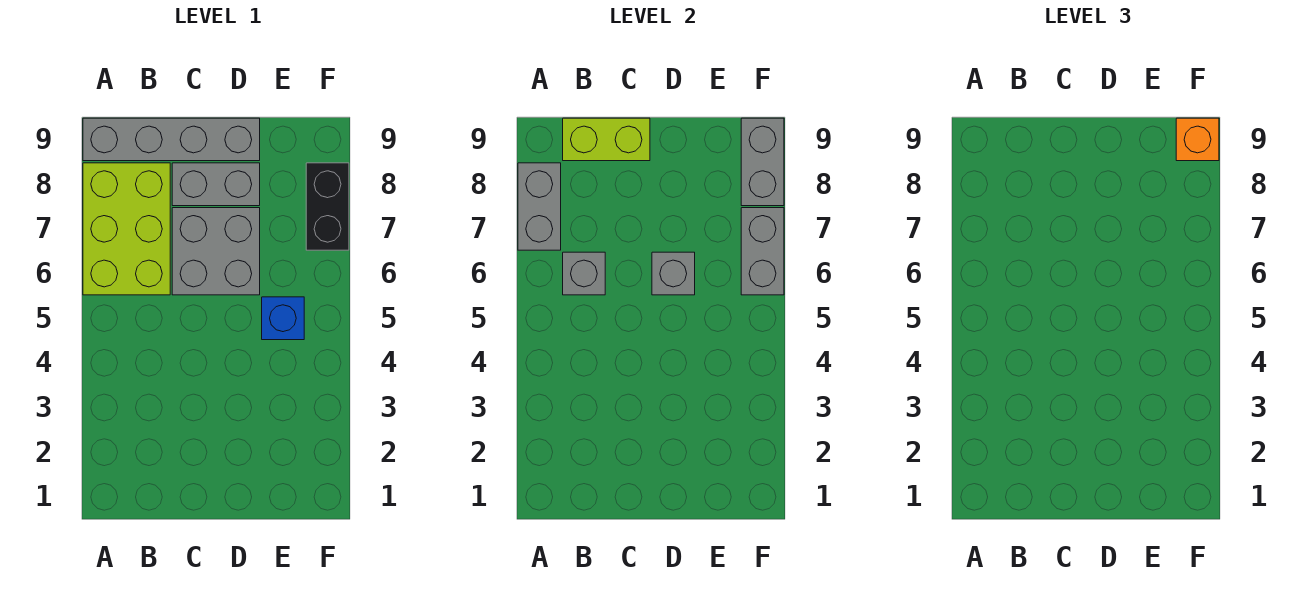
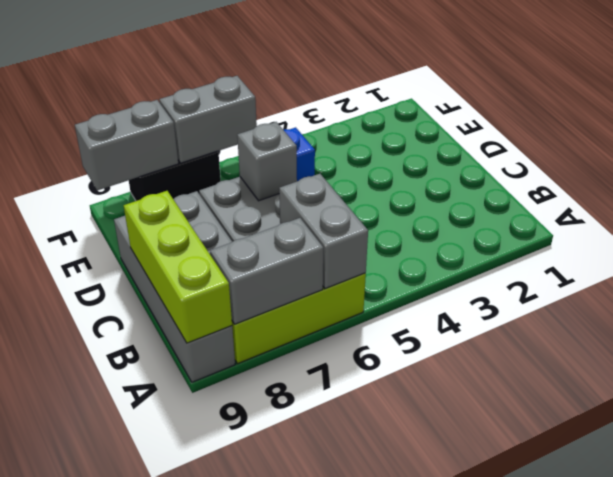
grey 1x1 brick [563,252,605,295] -> grey 1x2 brick [279,174,368,289]
lime 1x2 brick [563,118,650,161] -> lime 1x3 brick [124,191,232,343]
orange 1x1 brick [1176,118,1219,161] -> none

